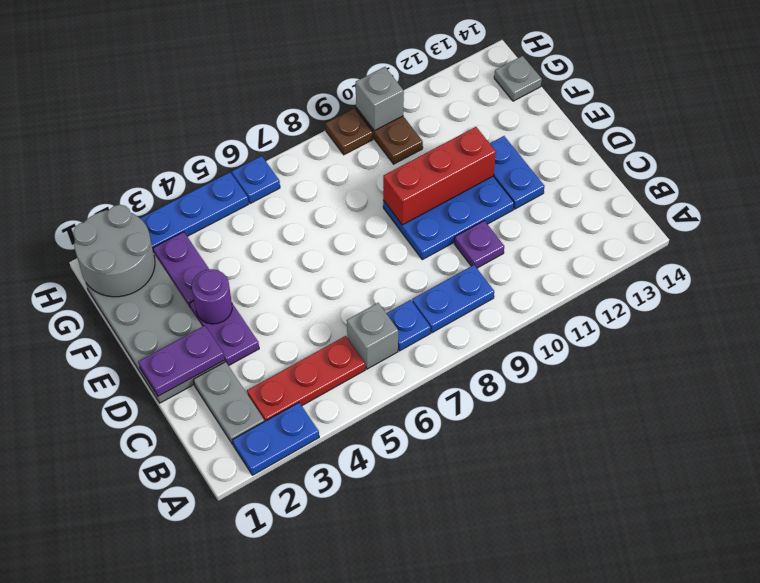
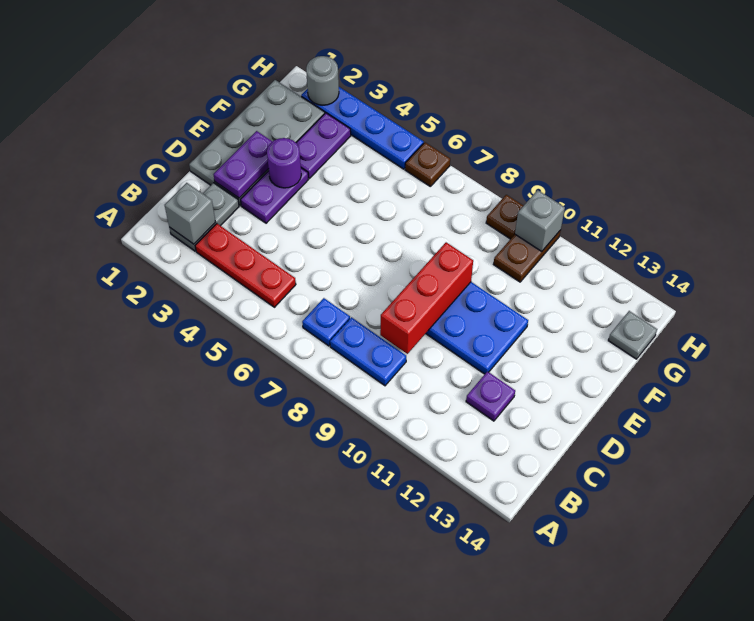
blue 1x2 plate [233,403,319,475] -> none
grey 1x1 brick [347,303,398,369] -> grey 1x1 brick moved to [165,183,215,244]
purple 1x1 plate [454,221,504,268] -> purple 1x1 plate moved to [466,372,515,421]
purple 1x2 plate [138,326,225,396] -> purple 1x2 plate turned to [213,131,273,198]
blue 1x2 plate [490,136,544,209] -> none
red 1x3 brick [383,127,496,225] -> red 1x3 brick turned to [380,242,473,354]
grey 2x2 round brick [73,205,155,297] -> grey 1x1 round brick [306,56,339,105]
blue 1x1 plate [232,156,280,204] -> brown 1x1 plate [405,142,450,187]

